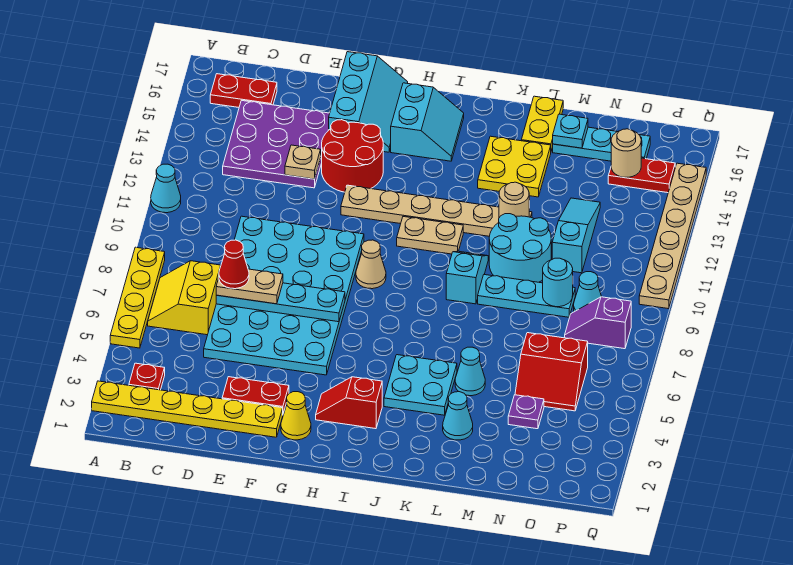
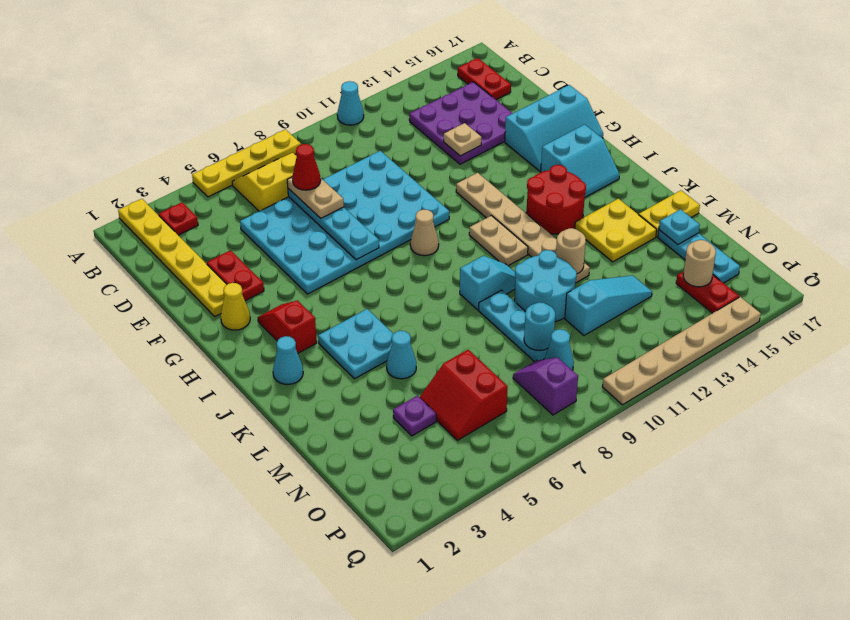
red 2x2 round brick [322,120,383,192] -> red 2x2 round brick moved to [526,165,586,234]
cyan 1x1 cone [443,392,473,440] -> cyan 1x1 cone moved to [273,336,303,385]

